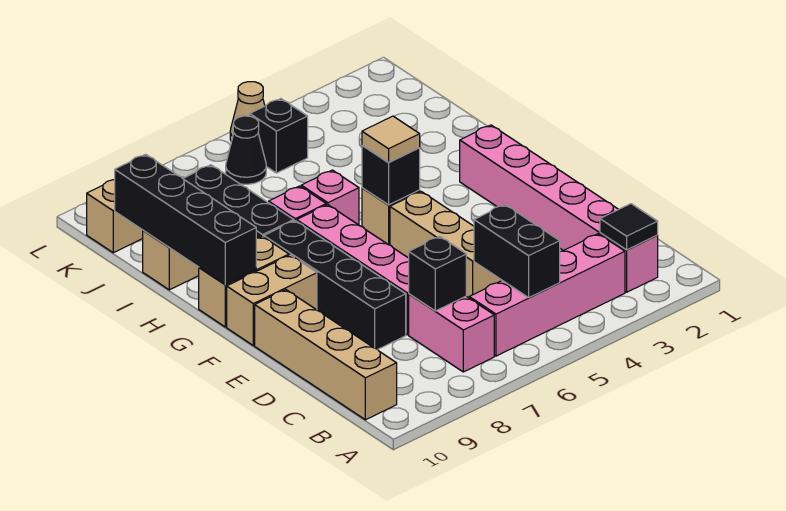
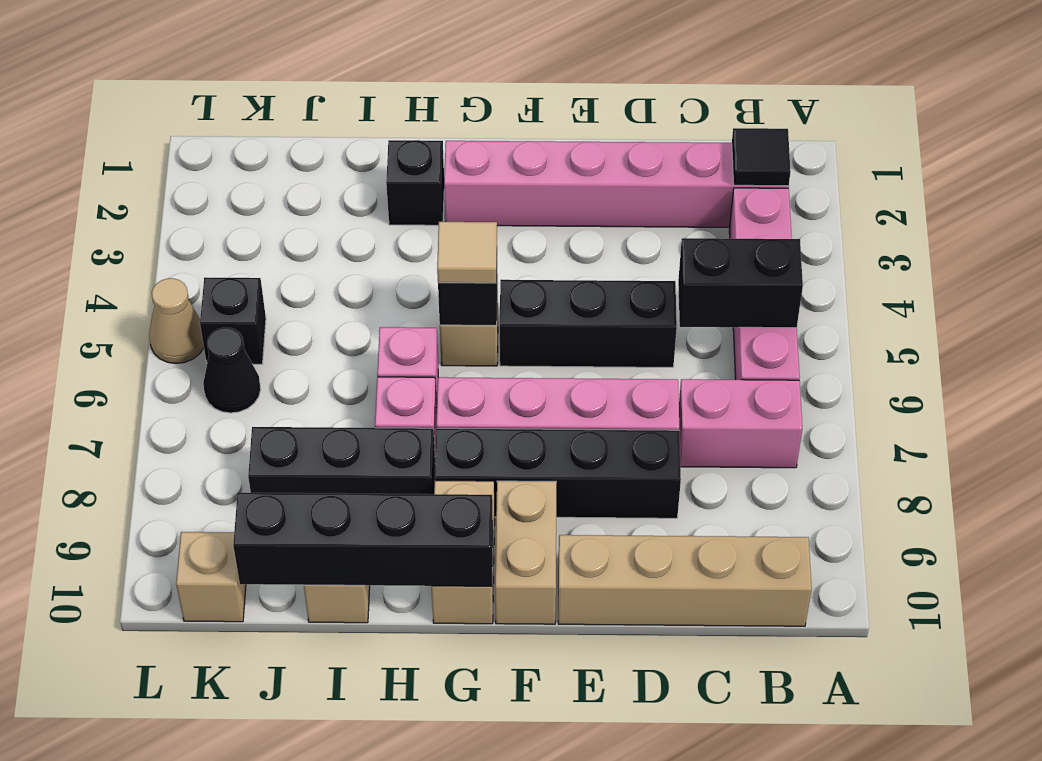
black 1x1 brick [409,236,466,311] -> black 1x1 brick moved to [386,140,444,225]
tan 1x3 brick [390,191,502,298] -> black 1x3 brick [500,280,677,367]

